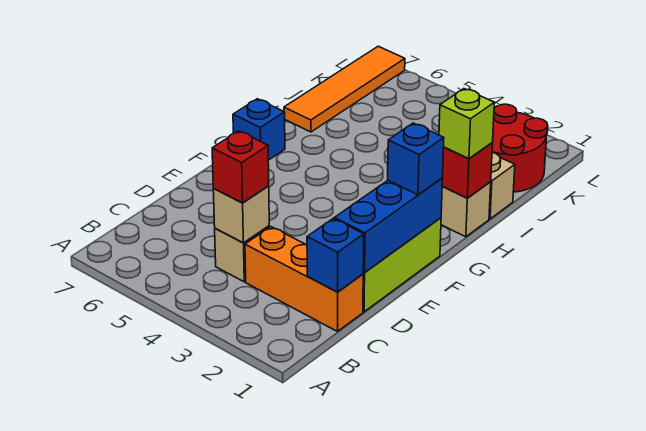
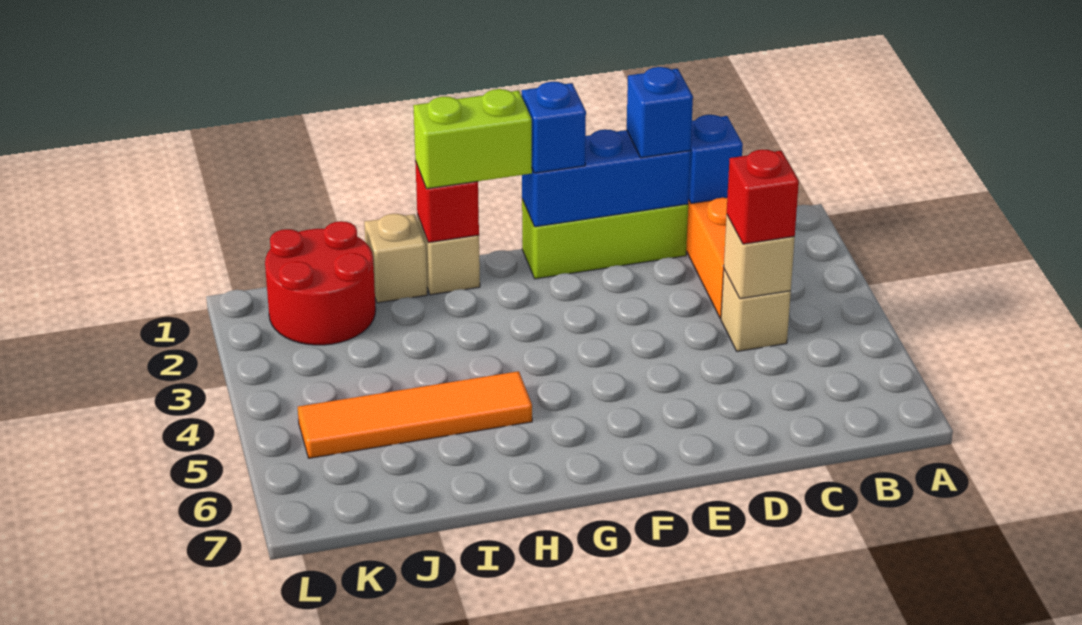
blue 1x1 brick [233,99,285,160] -> blue 1x1 brick moved to [627,67,693,158]
lime 1x1 brick [439,89,494,159] -> lime 1x2 brick [413,89,532,189]
orange 1x4 tile [284,46,405,132] -> orange 1x4 tile moved to [298,371,532,458]

